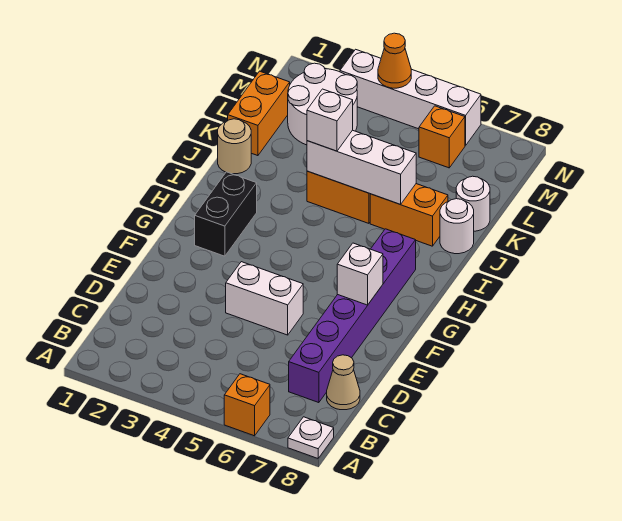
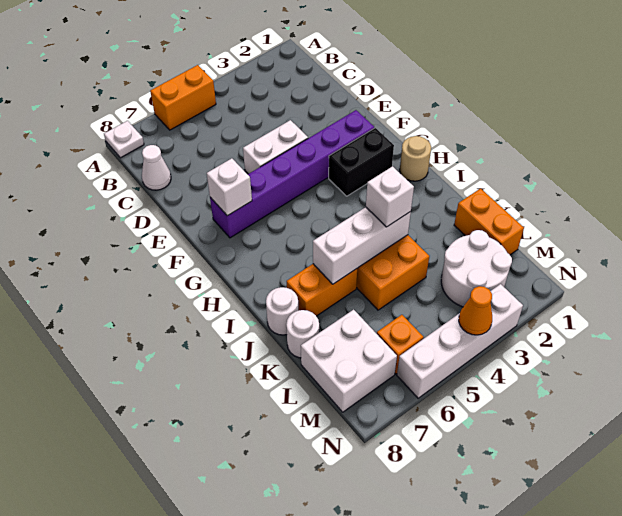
orange 1x1 brick [224,374,270,436] -> orange 1x2 brick [150,65,216,130]
purple 1x6 brick [289,229,416,403] -> purple 1x6 brick turned to [210,110,374,238]
tan 1x1 cone [327,355,360,410] -> white 1x1 cone [142,145,171,190]
black 1x2 brick [195,172,257,256] -> black 1x2 brick turned to [329,128,394,196]
tan 1x1 round brick [218,119,251,174] -> tan 1x1 round brick moved to [400,136,431,181]
none -> white 2x2 brick [301,310,397,412]

